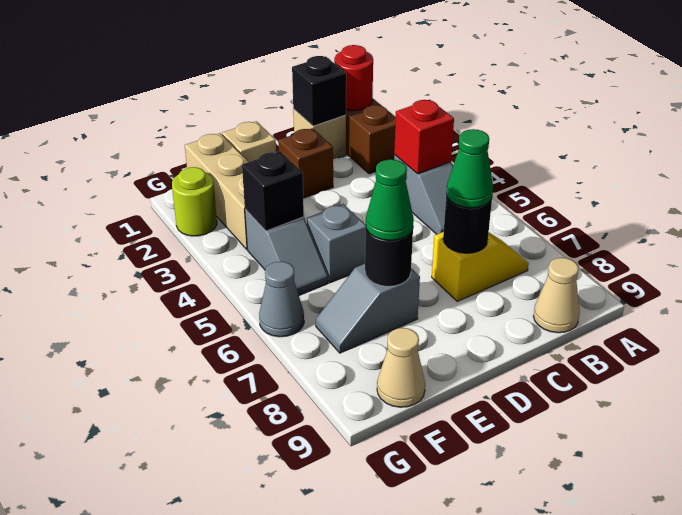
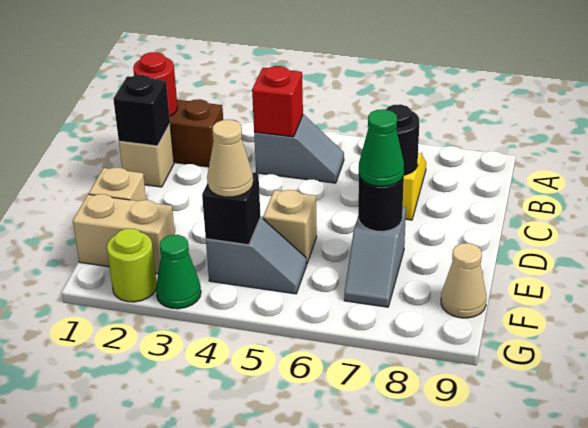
tan 1x1 cone [533,258,580,333] -> tan 1x1 cone moved to [207,120,253,197]
green 1x1 cone [446,129,493,208] -> green 1x1 cone moved to [156,235,201,309]
brown 1x1 brick [278,128,333,198] -> none
grey 1x1 brick [307,204,366,283] -> tan 1x1 brick [263,190,317,263]
tan 1x3 brick [185,133,248,249] -> tan 1x2 brick [73,194,175,274]
grey 1x1 cone [259,262,304,337] -> none

